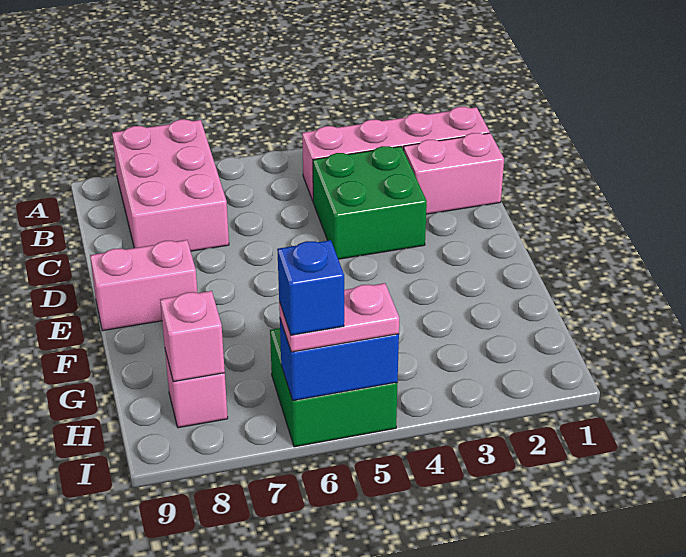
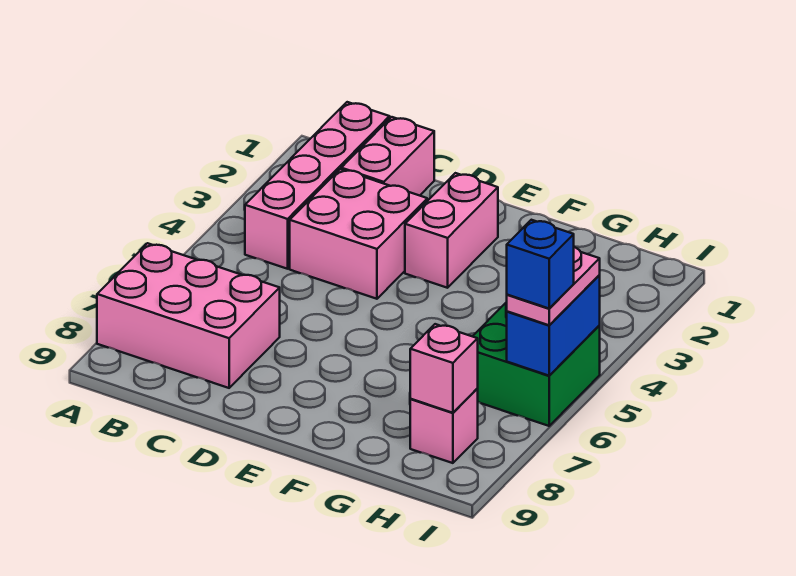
green 2x2 brick [313,146,427,259] -> pink 2x2 brick [290,169,427,299]
pink 1x2 brick [90,240,197,331] -> pink 1x2 brick moved to [405,173,498,288]

